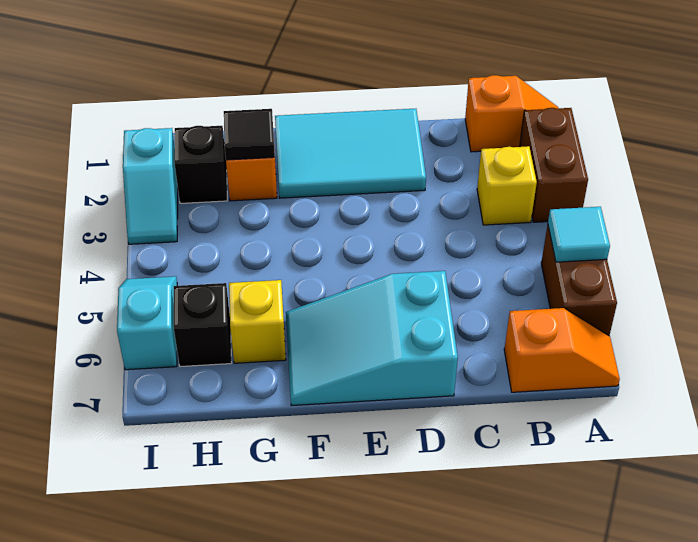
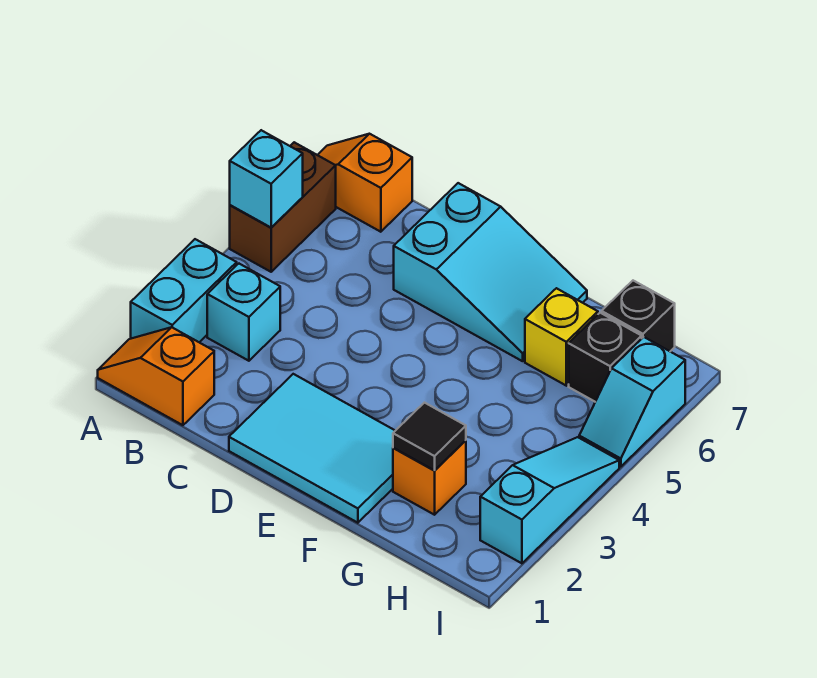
brown 1x2 brick [520,108,588,222] -> cyan 1x2 brick [131,239,237,342]
cyan 1x1 tile [548,207,610,262] -> cyan 1x1 brick [230,130,303,228]
yellow 1x1 brick [477,146,537,225] -> cyan 1x1 brick [207,264,280,361]
black 1x1 brick [174,126,227,203] -> black 1x1 brick moved to [602,281,675,351]
cyan 1x2 slope [123,128,178,244] -> cyan 1x3 slope [480,437,619,563]

